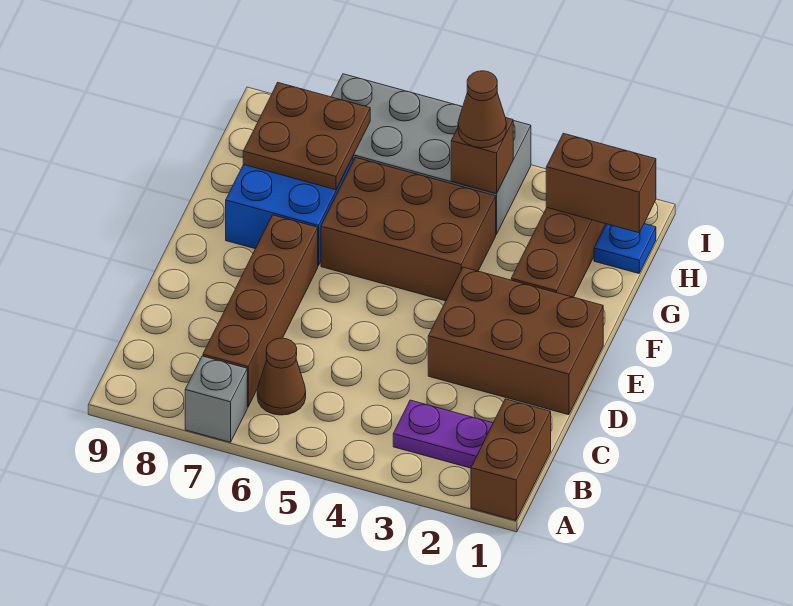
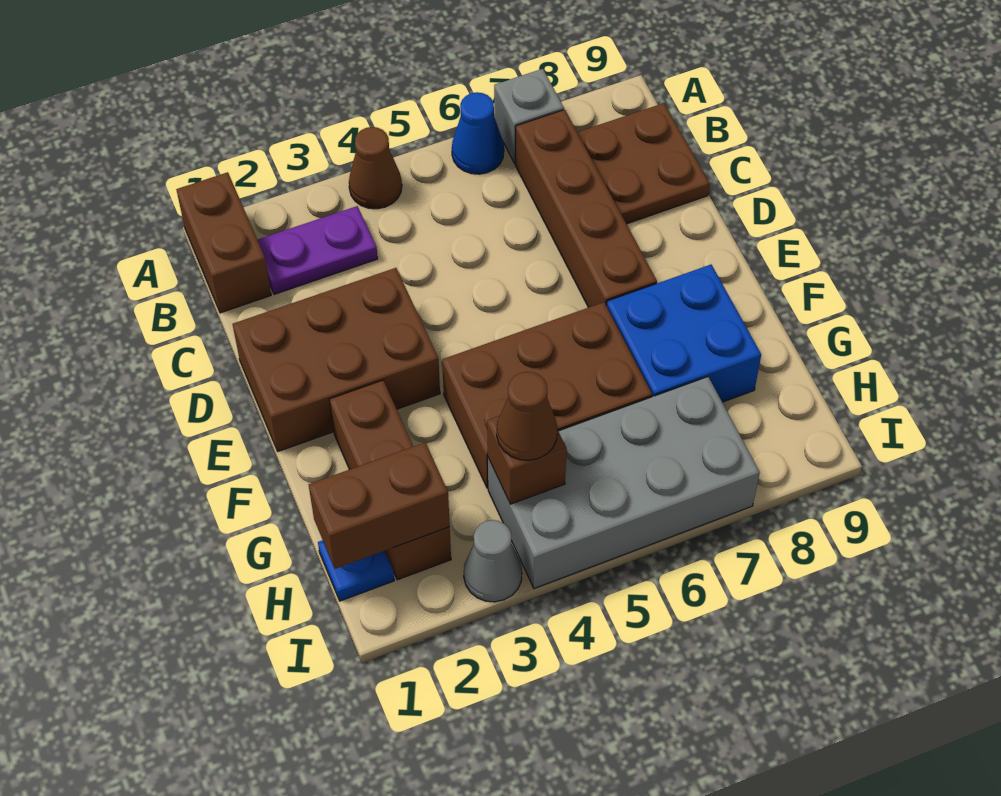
none -> blue 1x1 cone [452,92,504,174]
brown 1x1 cone [257,338,306,415] -> brown 1x1 cone moved to [349,127,402,209]
brown 2x2 plate [243,83,370,190] -> brown 2x2 plate moved to [577,103,710,224]
none -> grey 1x1 cone [464,520,522,602]

